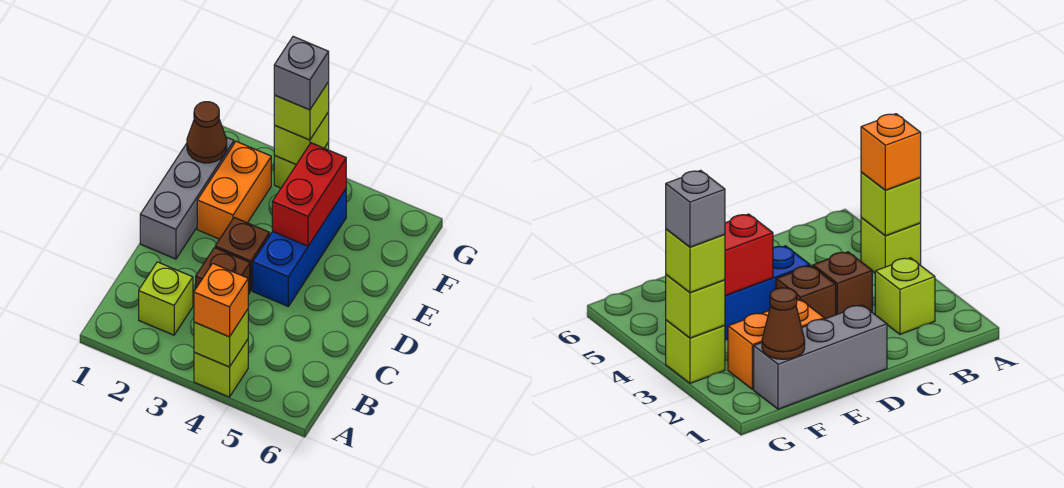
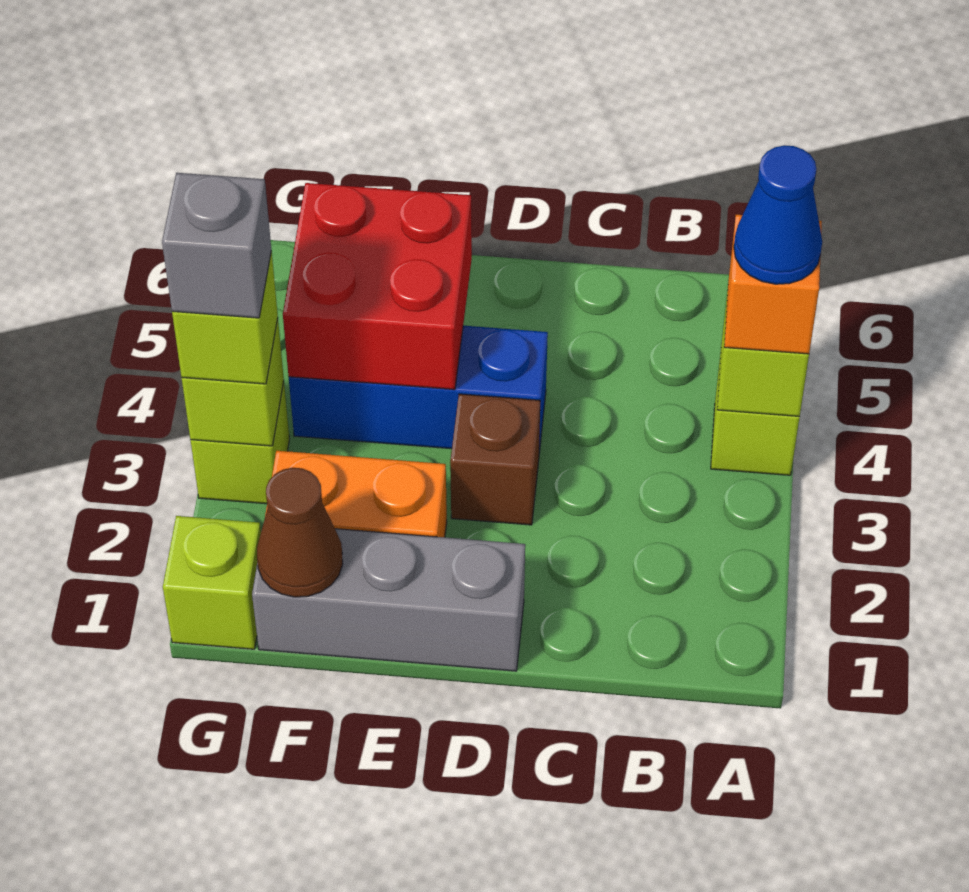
none -> blue 1x1 cone [734,145,822,284]
lime 1x1 brick [139,262,193,335] -> lime 1x1 brick moved to [163,516,261,649]
brown 1x1 brick [196,248,250,295] -> none
red 1x2 brick [272,143,346,246] -> red 2x2 brick [283,183,472,390]

